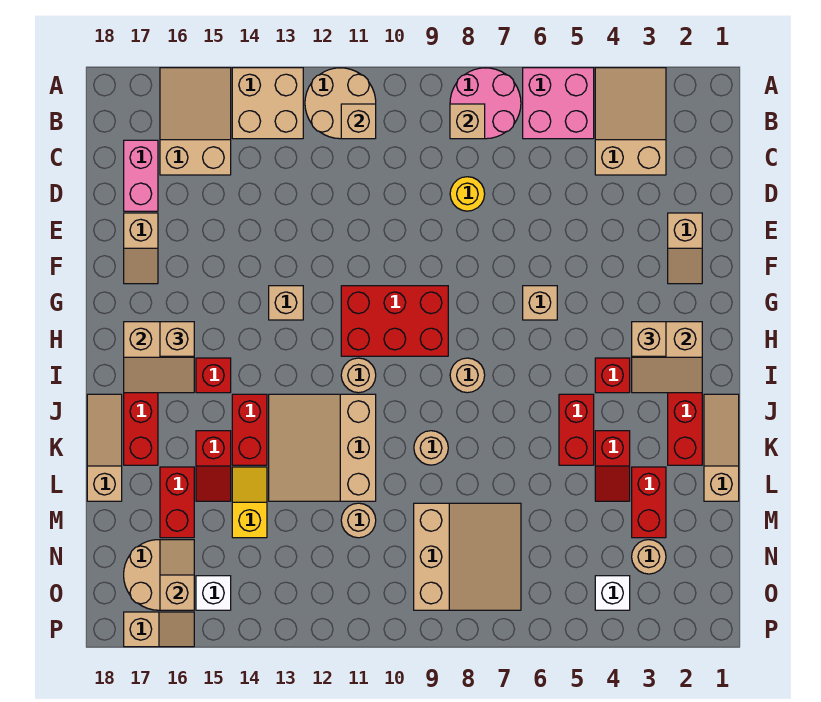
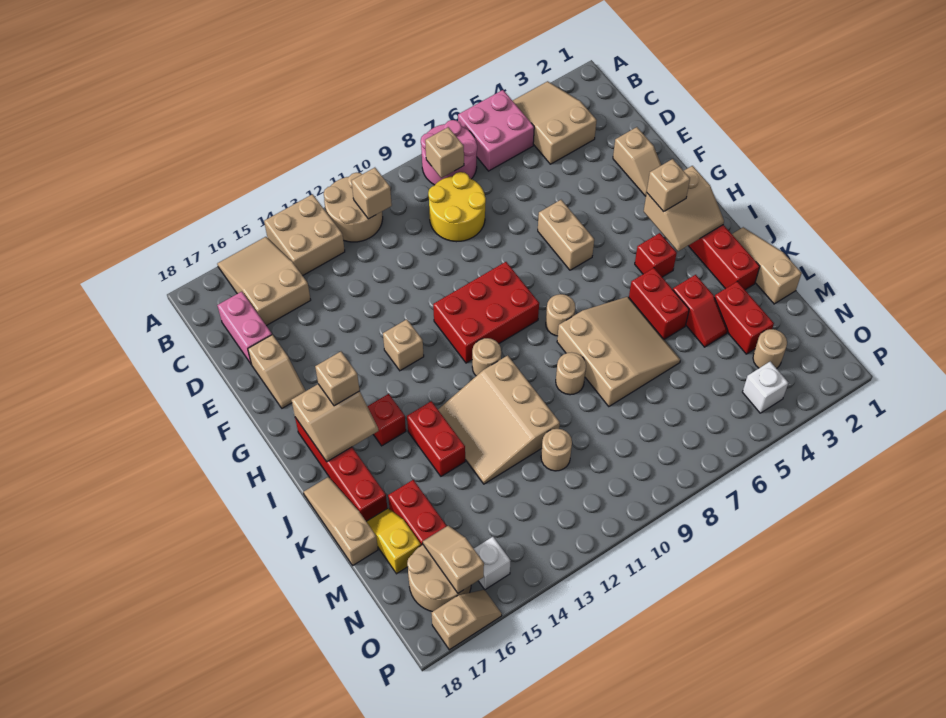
yellow 1x1 round brick [450,177,485,211] -> yellow 2x2 round brick [428,172,486,242]
tan 1x1 brick [523,286,557,320] -> tan 1x2 brick [538,200,594,270]
red 1x2 slope [196,431,231,501] -> none
yellow 1x2 slope [232,467,267,538] -> yellow 1x2 slope moved to [366,508,421,574]
tan 3x3 slope [414,503,521,610] -> tan 3x3 slope moved to [557,297,680,406]

